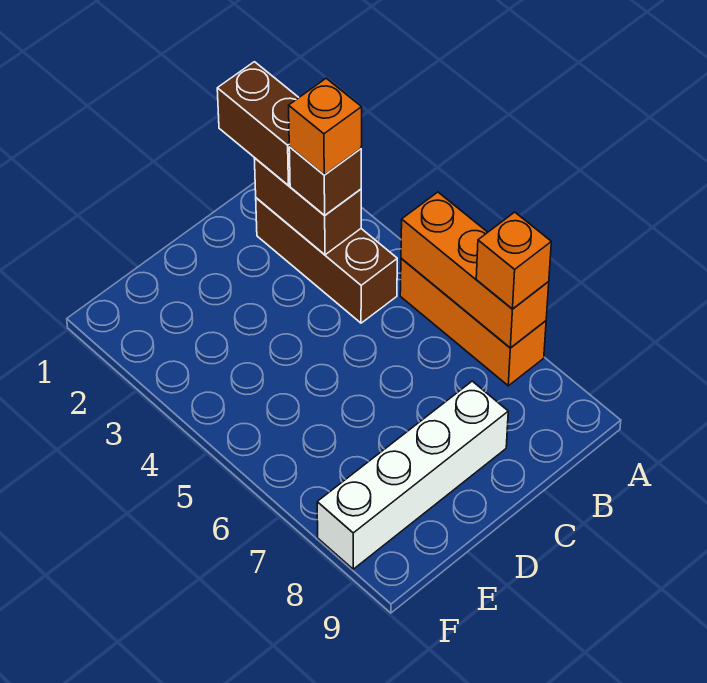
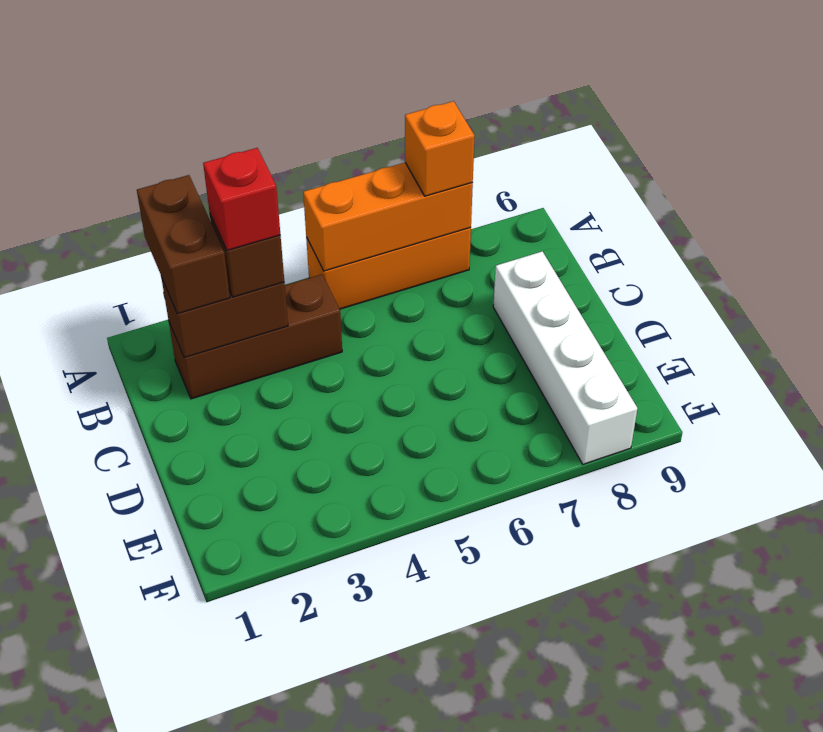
brown 1x2 brick [217,62,299,185] -> brown 1x2 brick turned to [137,175,230,314]
orange 1x1 brick [289,78,362,175] -> red 1x1 brick [203,148,280,250]

